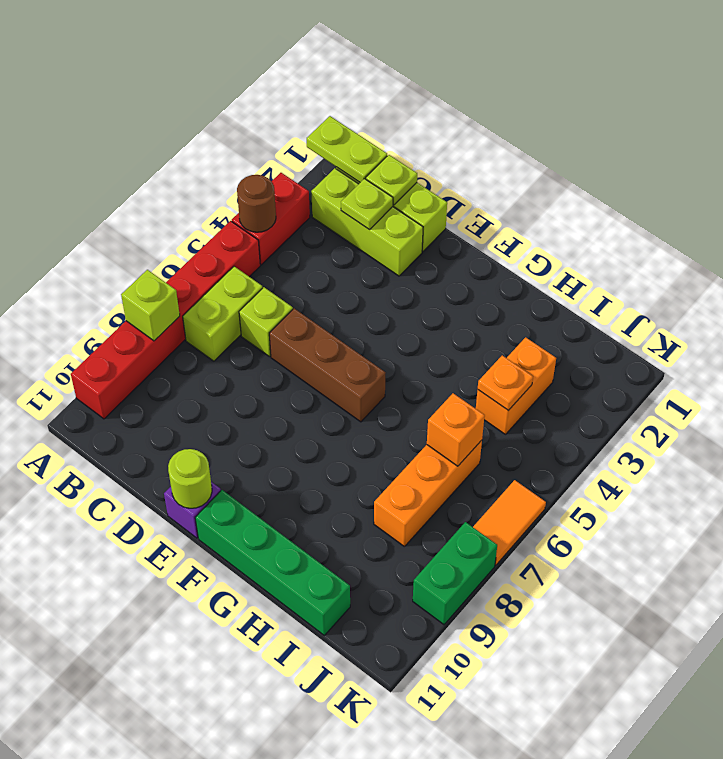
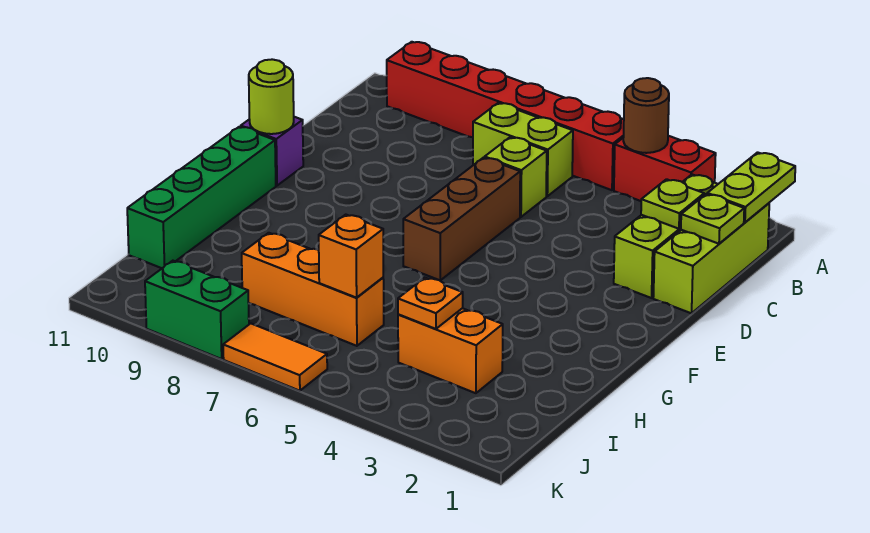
lime 1x1 brick [121,270,180,341] -> none

